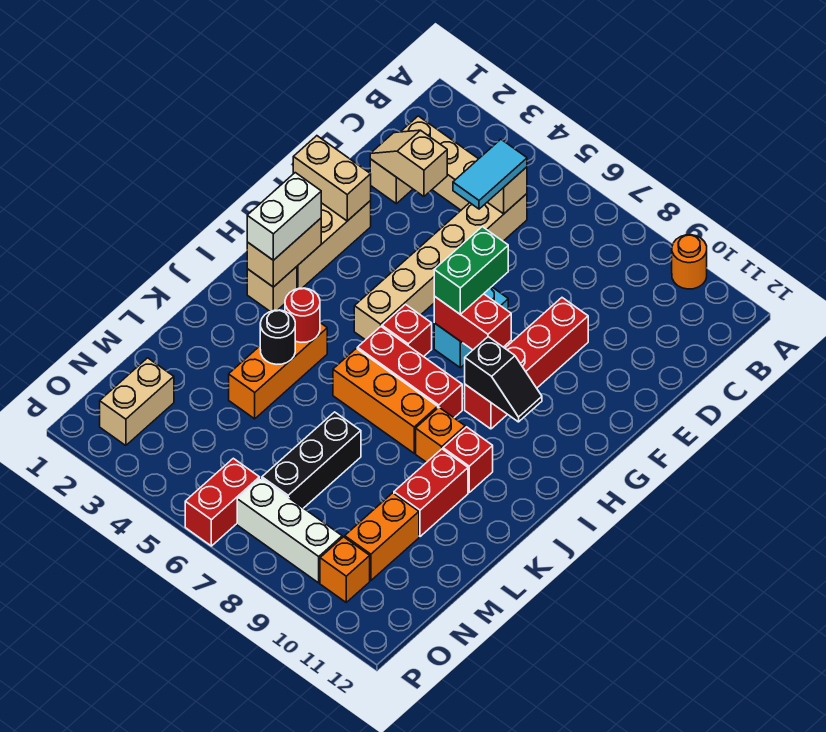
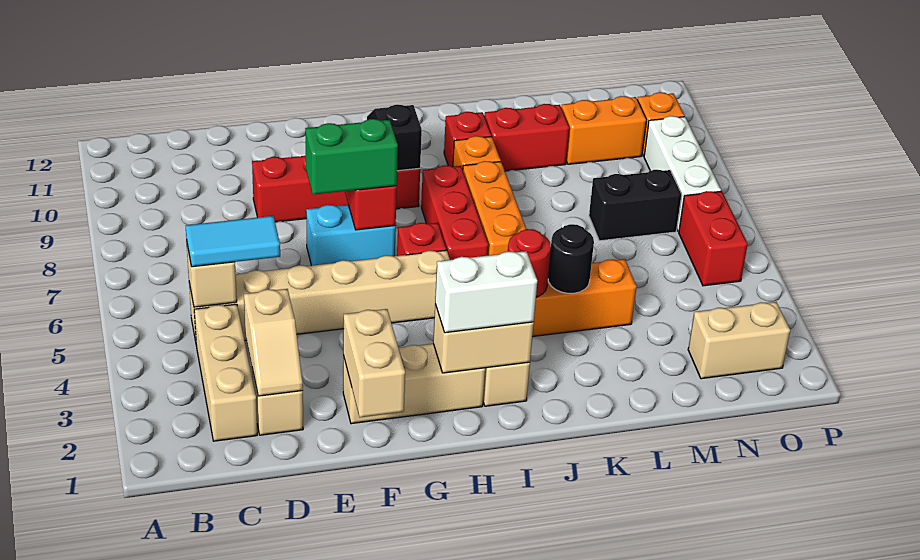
orange 1x1 round brick [672,235,707,289] -> none
black 1x3 brick [262,412,361,508] -> black 1x2 brick [589,170,682,241]
red 1x2 brick [185,458,260,546] -> red 1x2 brick turned to [679,191,748,286]

